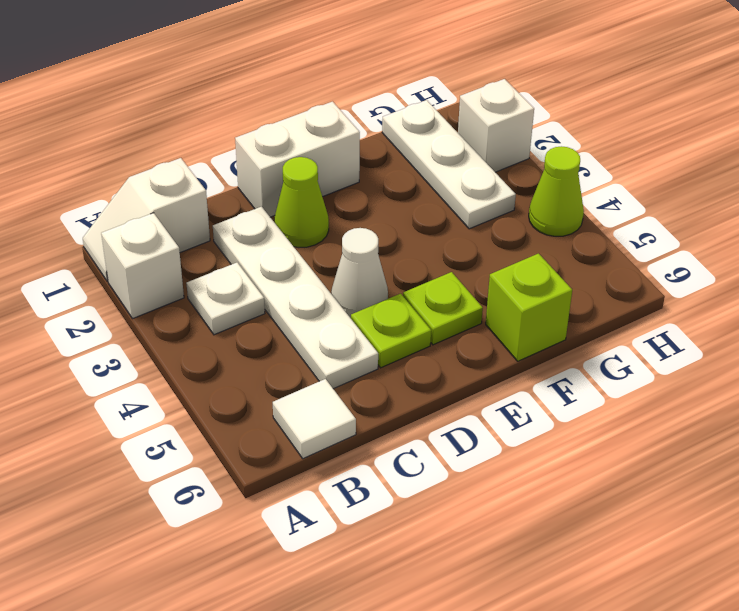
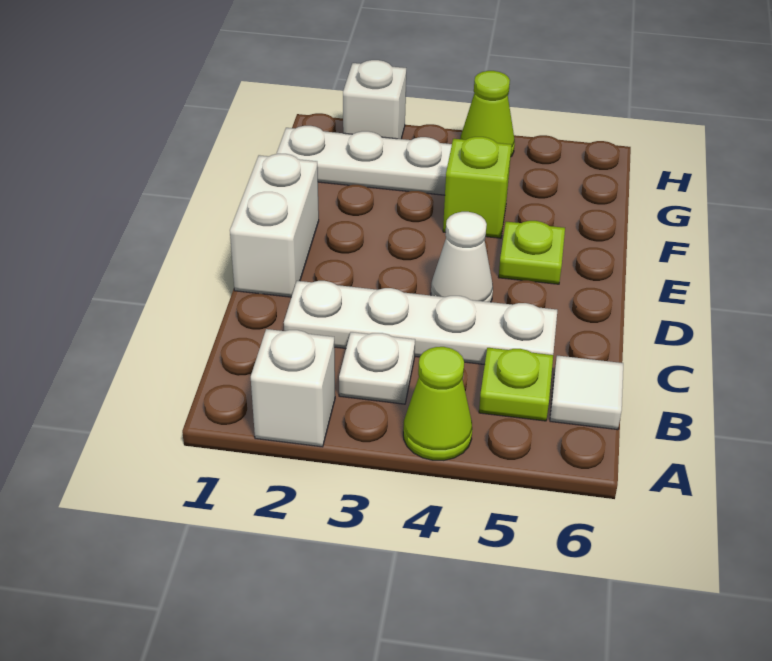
white 1x2 slope [83,158,210,281] -> none
lime 1x1 cone [274,157,329,248] -> lime 1x1 cone moved to [403,347,472,460]
lime 1x1 plate [351,294,431,368] -> lime 1x1 plate moved to [479,348,553,421]
lime 1x1 brick [486,254,572,361] -> lime 1x1 brick moved to [443,137,512,238]

